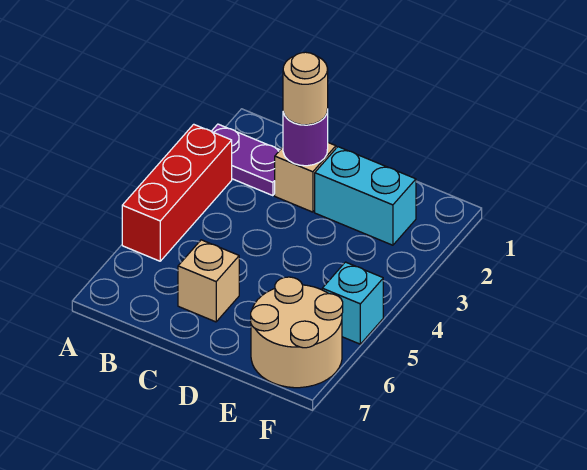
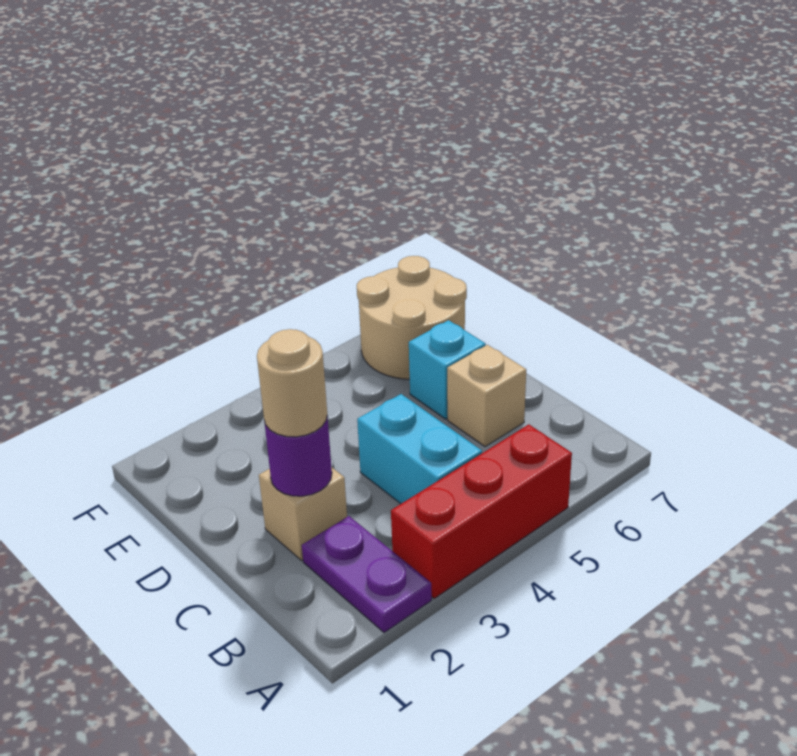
cyan 1x2 brick [315,147,416,245] -> cyan 1x2 brick moved to [357,394,482,504]
cyan 1x1 brick [322,262,383,344] -> cyan 1x1 brick moved to [409,320,486,419]

